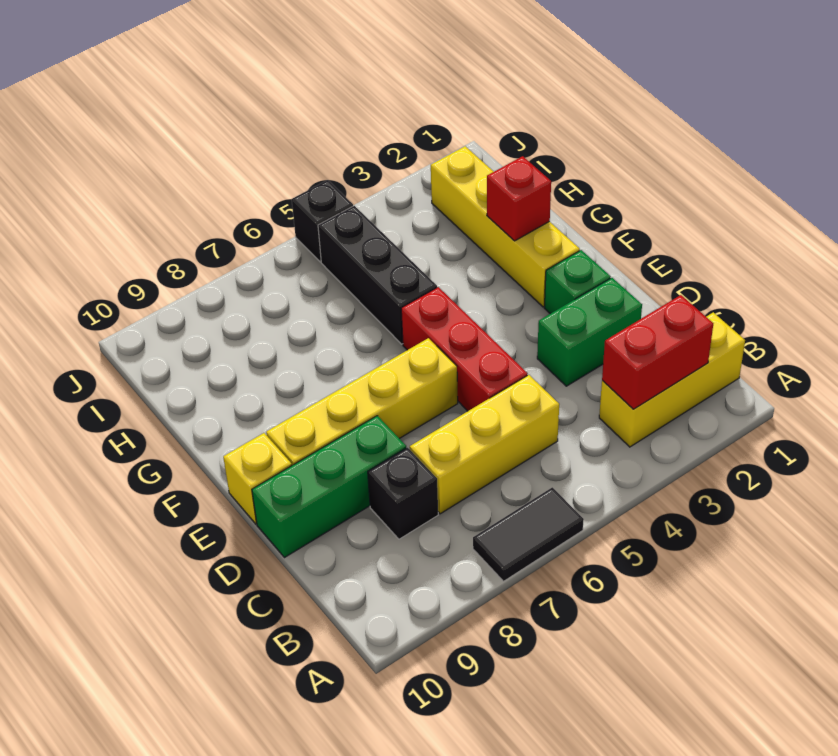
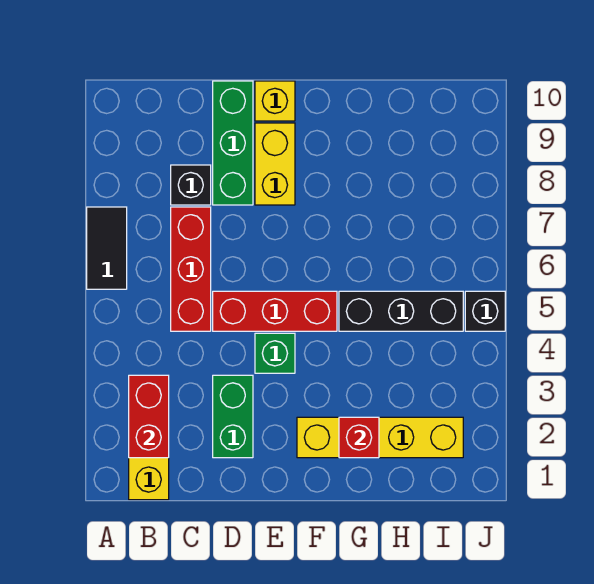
yellow 1x3 brick [410,375,559,514] -> red 1x3 brick [171,207,211,331]
green 1x1 brick [544,250,611,314] -> green 1x1 brick moved to [255,333,295,373]
yellow 1x4 brick [266,338,458,465] -> yellow 1x2 brick [255,123,295,205]

